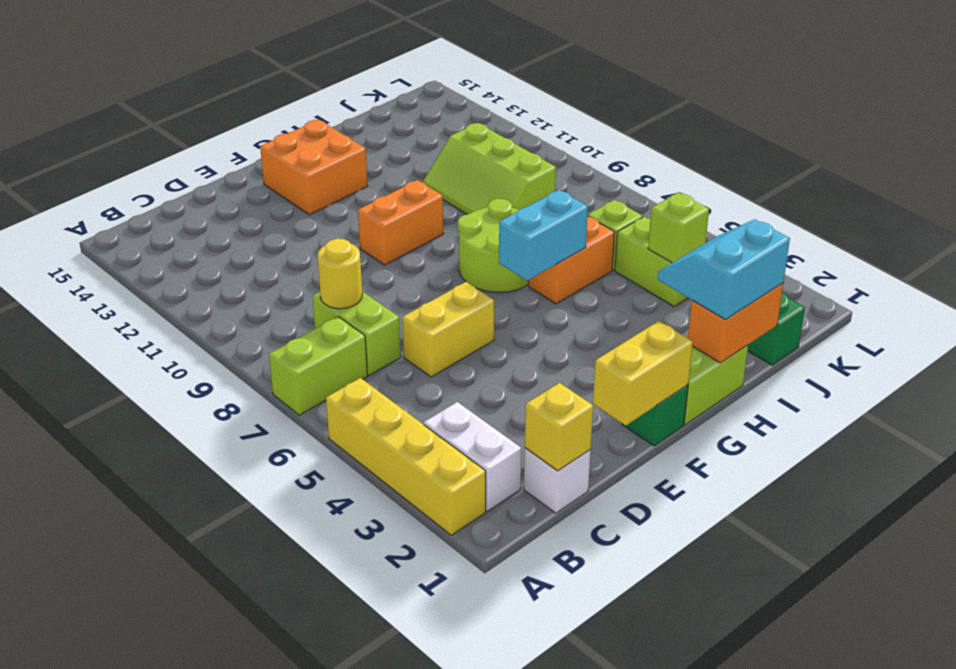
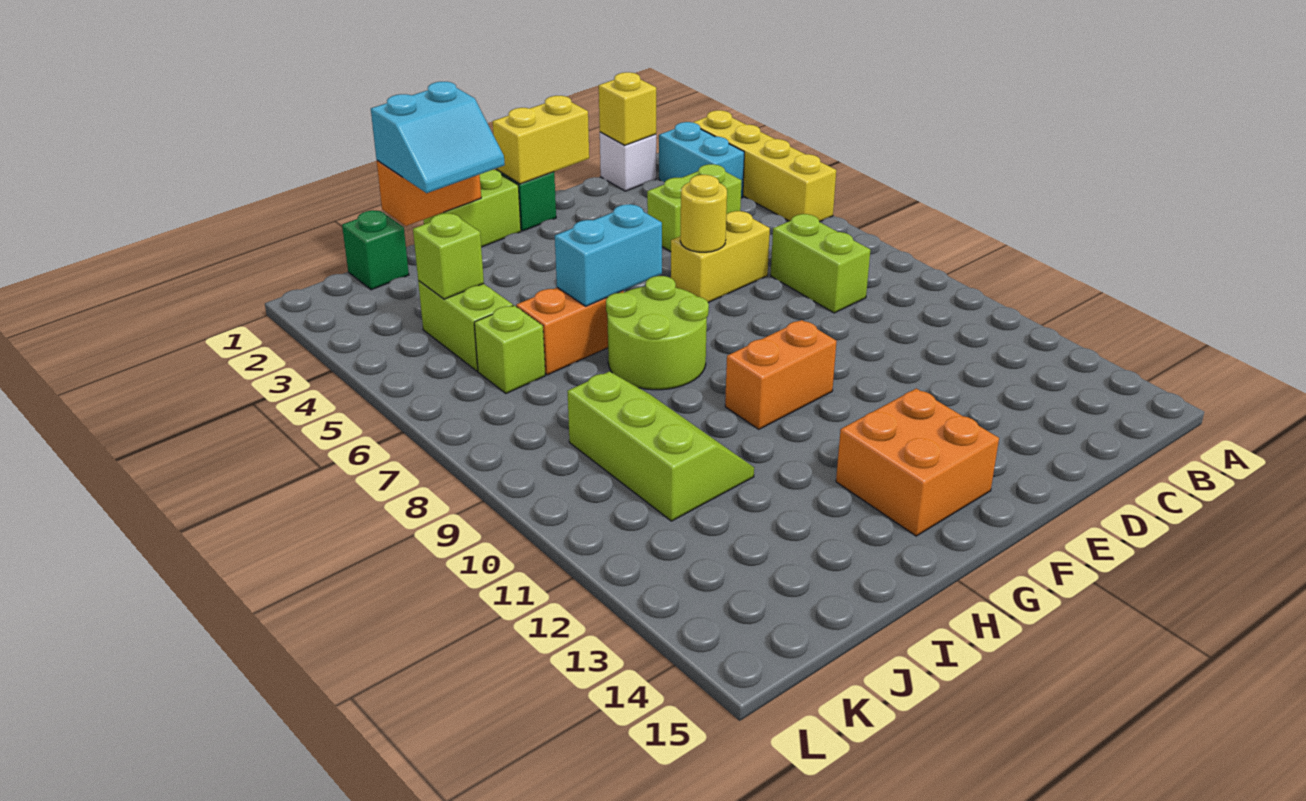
lime 1x2 brick [269,317,367,415] -> lime 1x2 brick moved to [647,164,742,252]
white 1x2 brick [423,402,521,511] -> cyan 1x2 brick [659,122,744,198]
yellow 1x1 round brick [318,239,362,309] -> yellow 1x1 round brick moved to [680,175,727,252]

